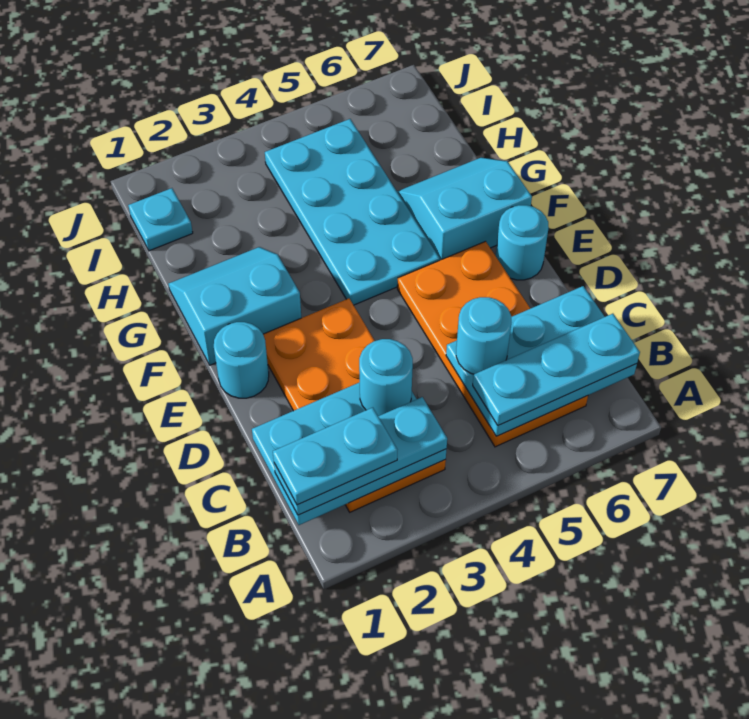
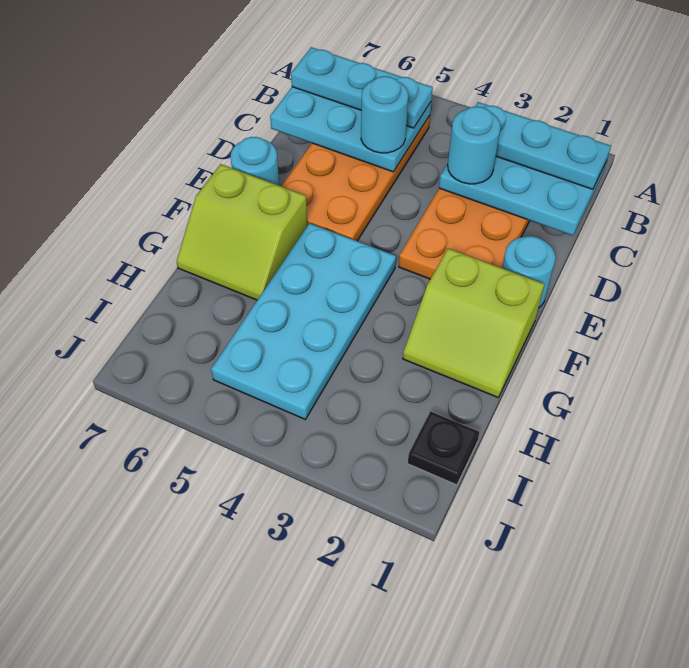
cyan 1x2 plate [273,408,397,505] -> none
cyan 2x2 slope [169,247,301,365] -> lime 2x2 slope [403,248,544,398]
cyan 2x2 slope [397,157,532,260] -> lime 2x2 slope [177,164,307,300]
cyan 1x1 plate [128,188,193,251] -> black 1x1 plate [408,411,479,485]

